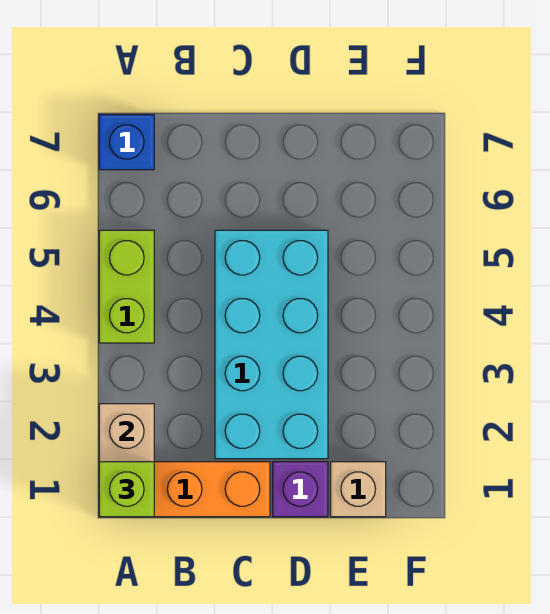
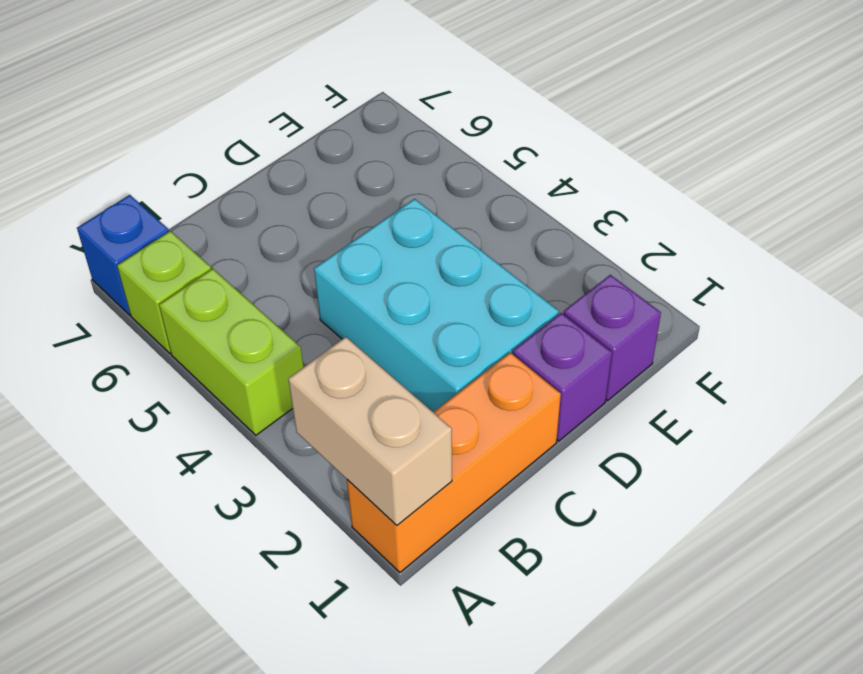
lime 1x1 brick [99,462,154,517] -> lime 1x1 brick moved to [117,231,211,353]
cyan 2x4 brick [215,230,328,459] -> cyan 2x3 brick [314,199,559,412]
tan 1x1 brick [331,462,386,517] -> purple 1x1 brick [563,275,661,401]

